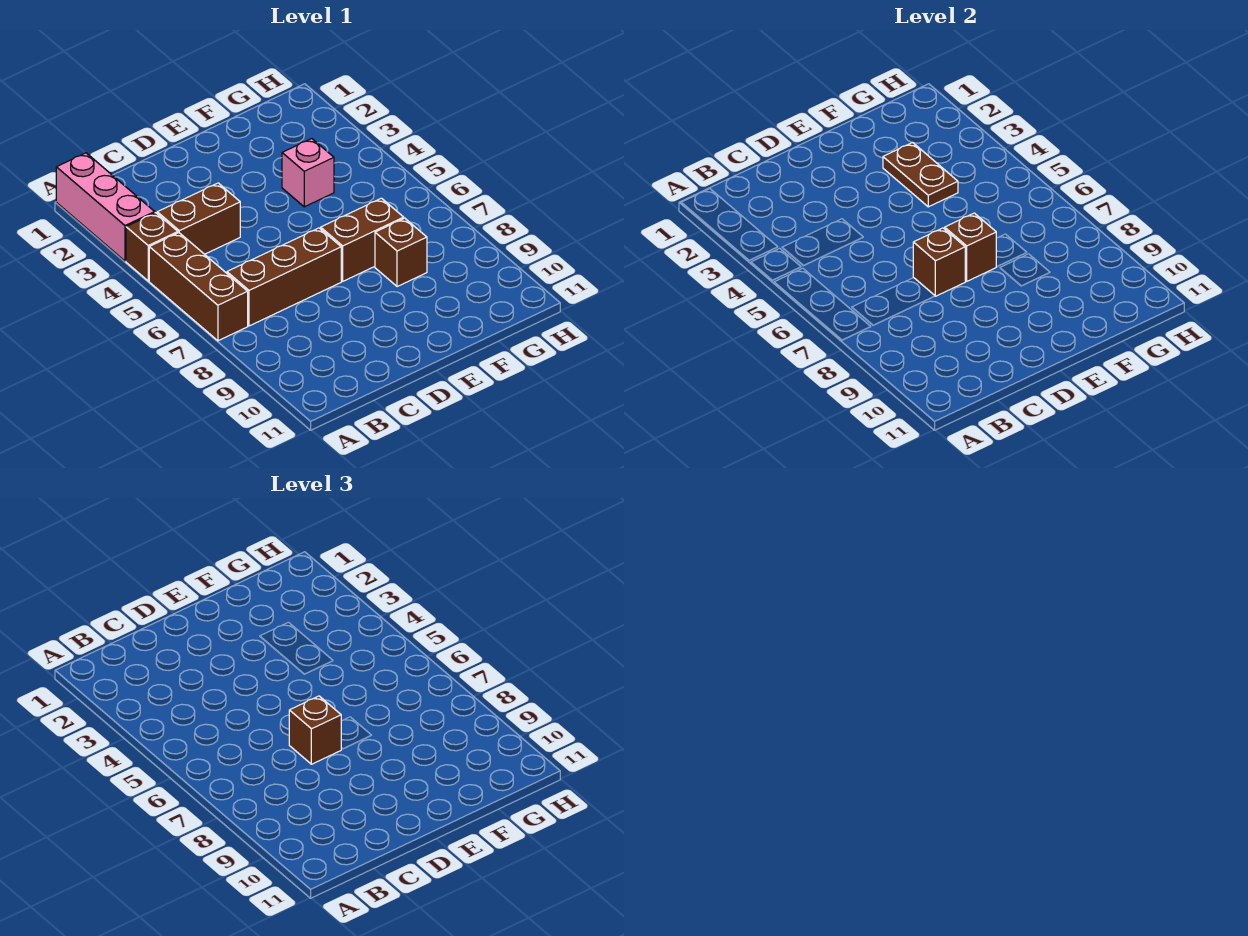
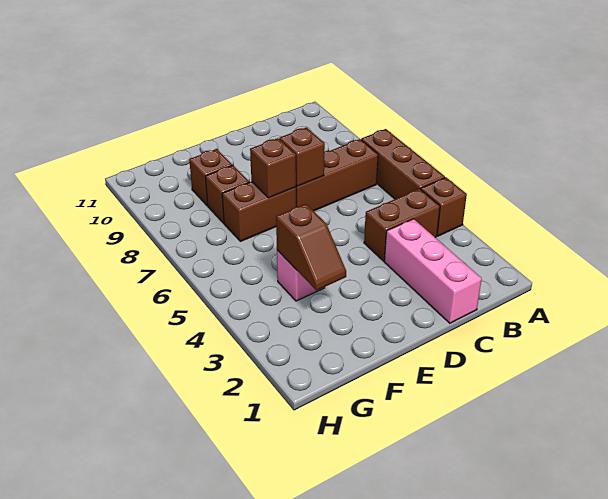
pink 1x3 brick [56,153,155,261] -> pink 1x3 brick moved to [384,219,482,323]
brown 1x1 brick [289,696,341,764] -> brown 1x1 brick moved to [189,149,232,206]
brown 1x2 plate [883,143,958,207] -> brown 1x2 slope [276,204,346,291]

